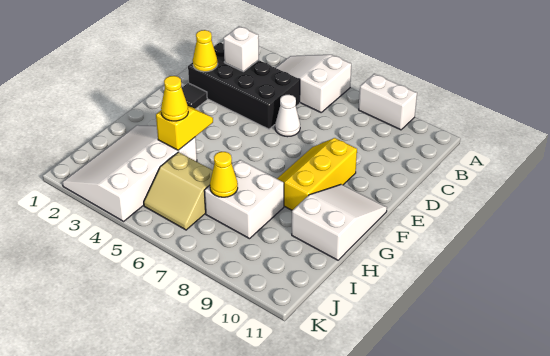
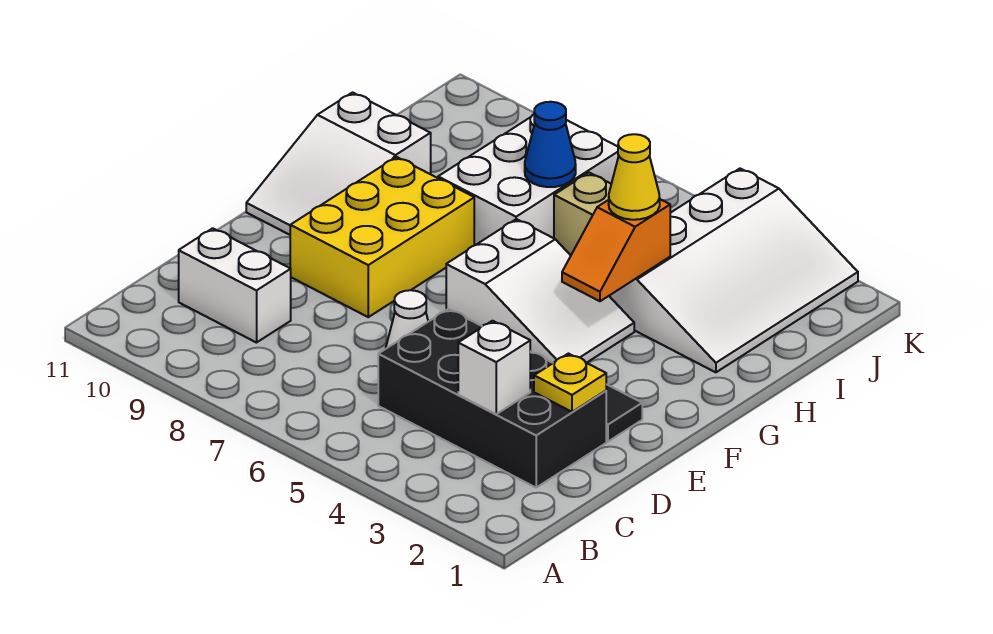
white 2x3 slope [276,55,351,112] -> white 2x3 slope moved to [446,219,634,363]
white 1x2 brick [359,74,417,130] -> white 1x2 brick moved to [179,228,291,343]
yellow 1x1 cone [193,30,218,72] -> yellow 1x1 plate [534,354,606,412]
yellow 2x3 slope [277,138,357,210] -> yellow 2x3 brick [290,157,474,317]
yellow 1x2 slope [156,106,213,150] -> orange 1x2 slope [562,199,670,301]
white 2x2 brick [204,160,284,239] -> white 2x3 brick [438,114,619,245]
yellow 1x1 cone [210,152,238,197] -> blue 1x1 cone [525,102,576,187]

